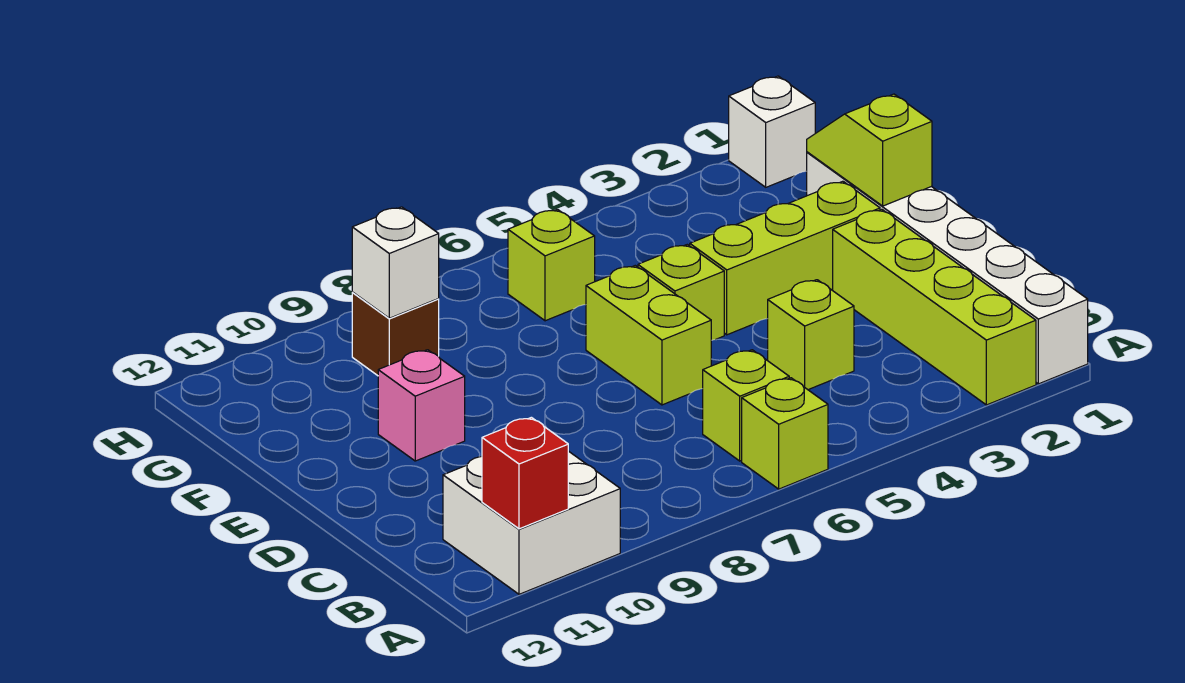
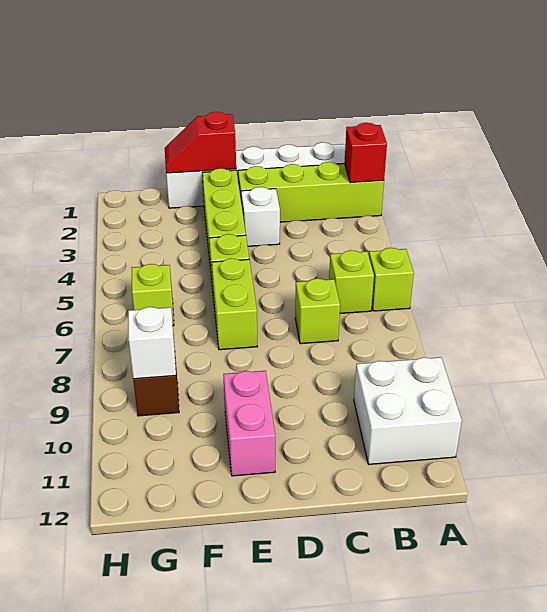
red 1x1 brick [482,417,568,529] -> red 1x1 brick moved to [345,123,387,183]
lime 1x1 brick [767,280,854,390] -> lime 1x1 brick moved to [295,278,340,344]
lime 1x2 brick [586,266,711,405] -> lime 1x2 brick turned to [212,259,257,350]
lime 1x2 slope [807,94,932,206] -> red 1x2 slope [165,112,236,173]
pink 1x1 brick [378,350,465,461] -> pink 1x2 brick [223,371,275,476]
white 1x1 brick [729,76,815,187] -> white 1x1 brick moved to [241,187,280,246]

